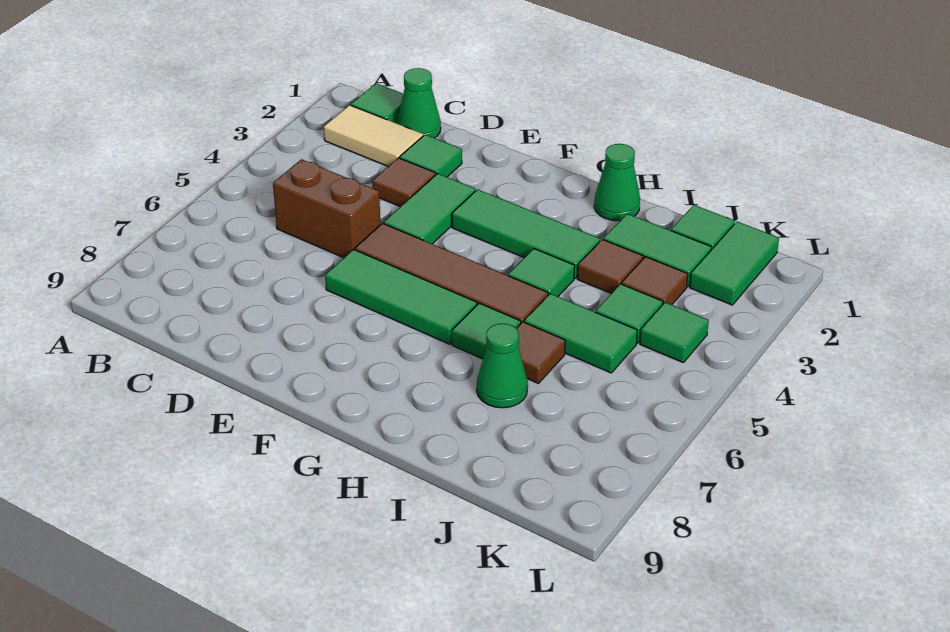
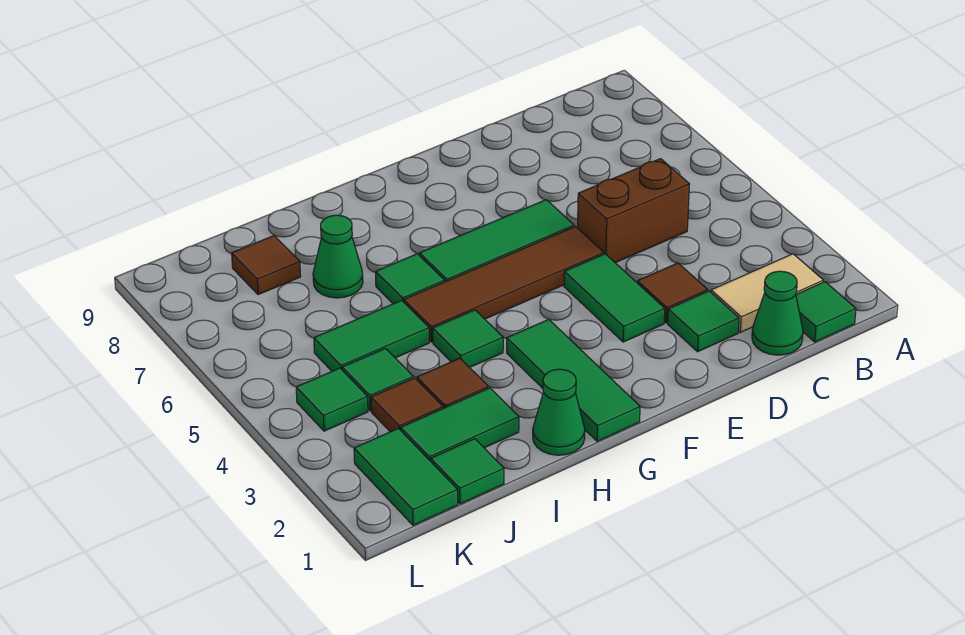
green 1x3 tile [452,190,600,278] -> green 1x3 tile turned to [507,319,640,441]
brown 1x1 tile [516,322,565,383] -> brown 1x1 tile moved to [232,236,301,295]

